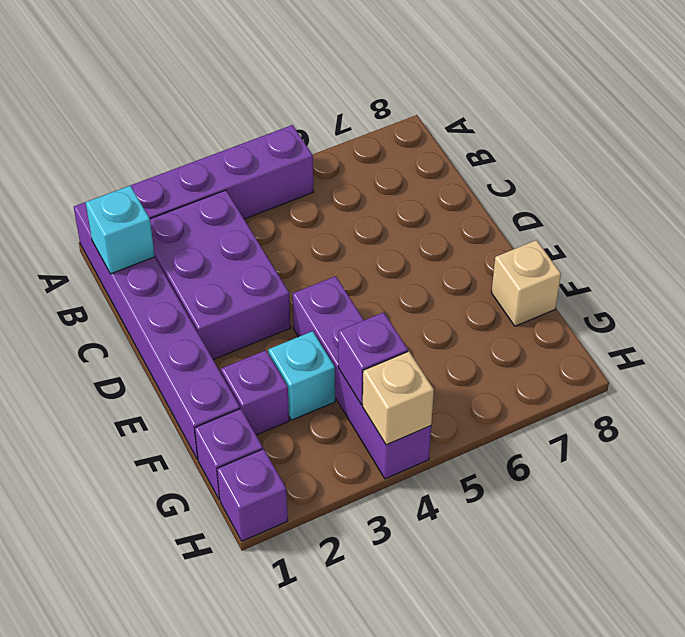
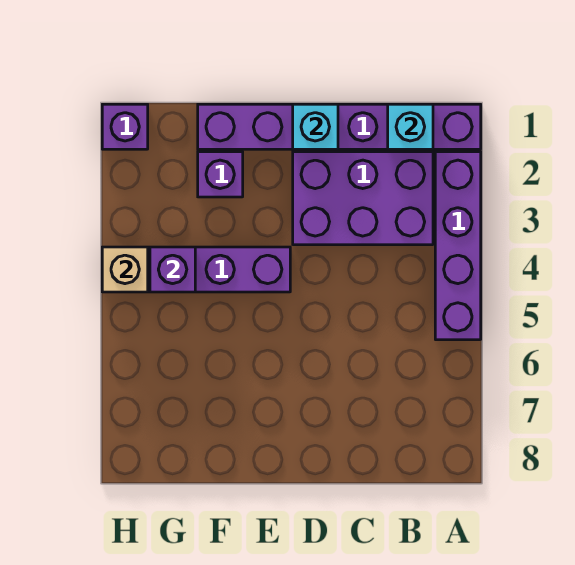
cyan 1x1 brick [268,331,335,420] -> cyan 1x1 brick moved to [293,104,338,149]
tan 1x1 brick [491,240,561,326] -> none
purple 1x1 brick [195,409,263,500] -> none

